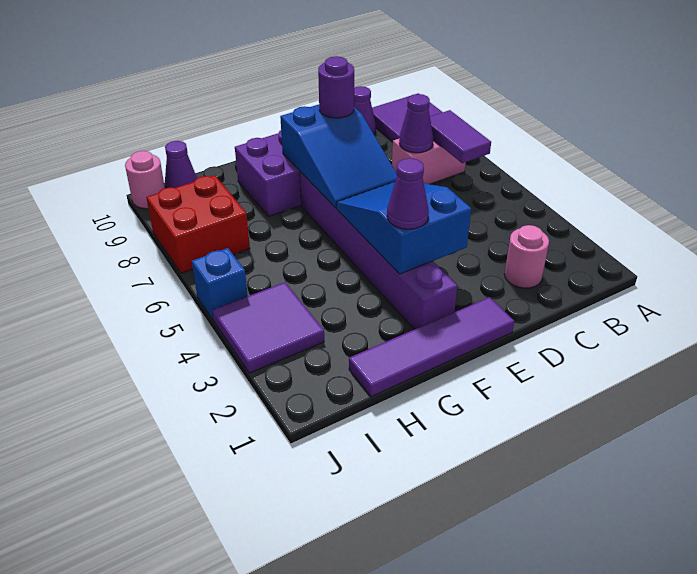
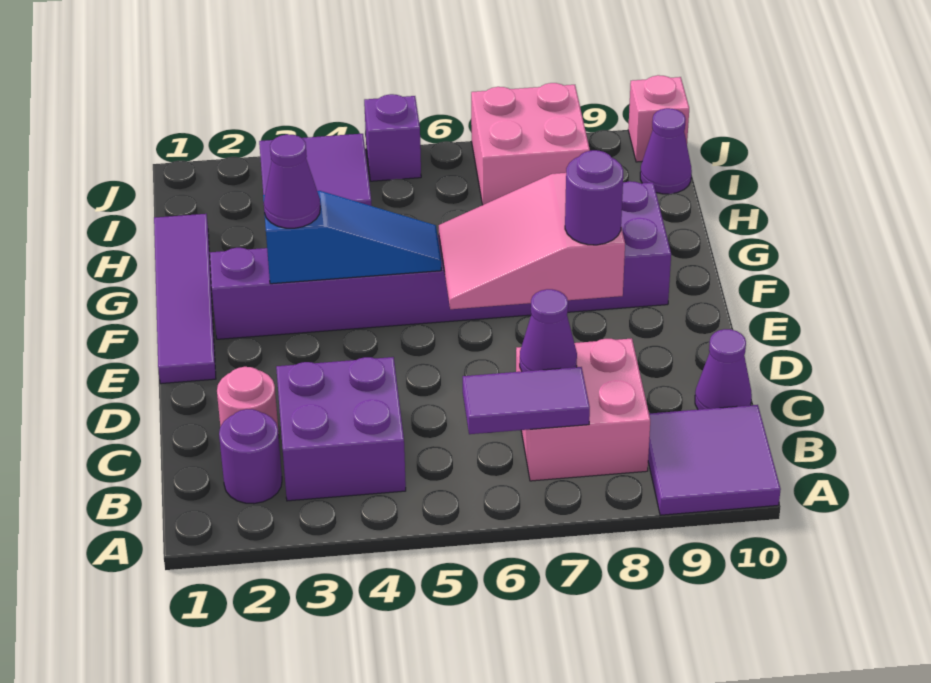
none -> purple 1x1 round brick [219,409,282,504]
none -> purple 2x2 brick [276,357,406,501]
pink 1x2 brick [392,139,466,184] -> pink 2x2 brick [516,338,650,481]
blue 2x3 slope [336,182,471,274] -> blue 1x3 slope [263,191,441,284]
blue 2x3 slope [280,105,397,208] -> pink 2x3 slope [439,173,625,309]
red 2x2 brick [146,175,250,273] -> pink 2x2 brick [471,83,590,205]
blue 1x1 brick [192,248,248,320] -> purple 1x1 brick [364,94,421,181]
pink 1x1 round brick [125,151,165,209] -> pink 1x1 brick [628,75,689,162]

